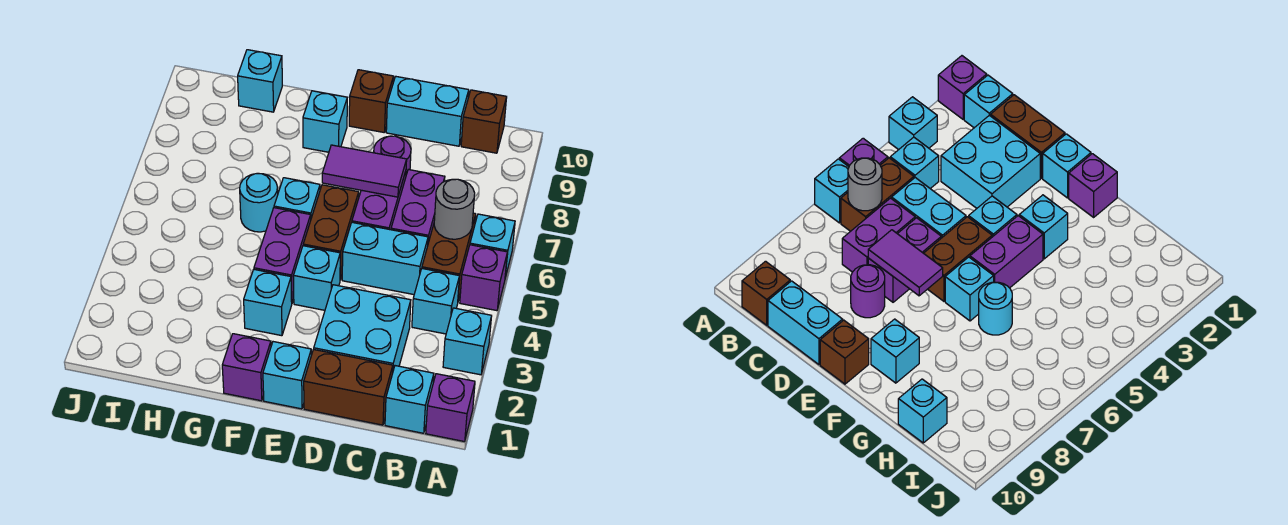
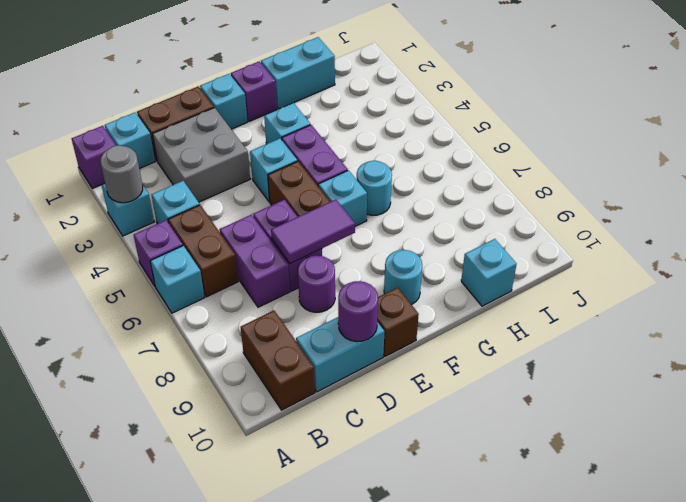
grey 1x1 round brick [434,179,475,239] -> grey 1x1 round brick moved to [100,145,143,203]
brown 1x1 brick [461,90,507,153] -> brown 1x2 brick [241,311,315,410]
cyan 2x2 brick [314,285,411,370] -> grey 2x2 brick [153,108,250,202]
cyan 1x2 brick [342,222,428,295] -> cyan 1x2 brick moved to [261,37,335,109]
none -> purple 1x1 round brick [338,281,378,342]
cyan 1x1 brick [303,91,347,152] -> cyan 1x1 round brick [384,250,422,305]

